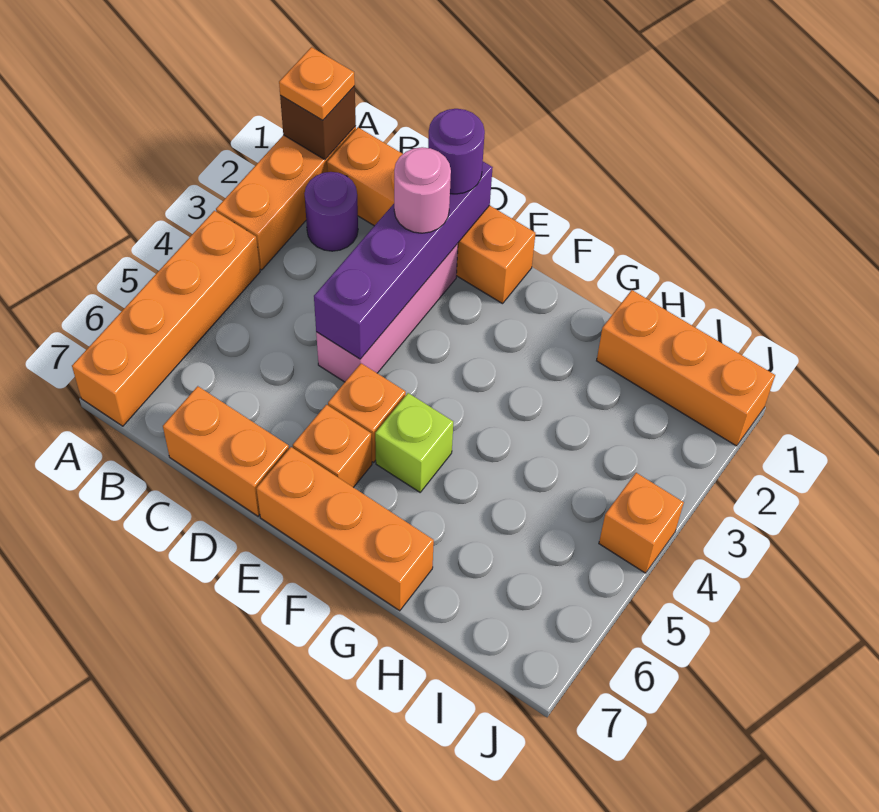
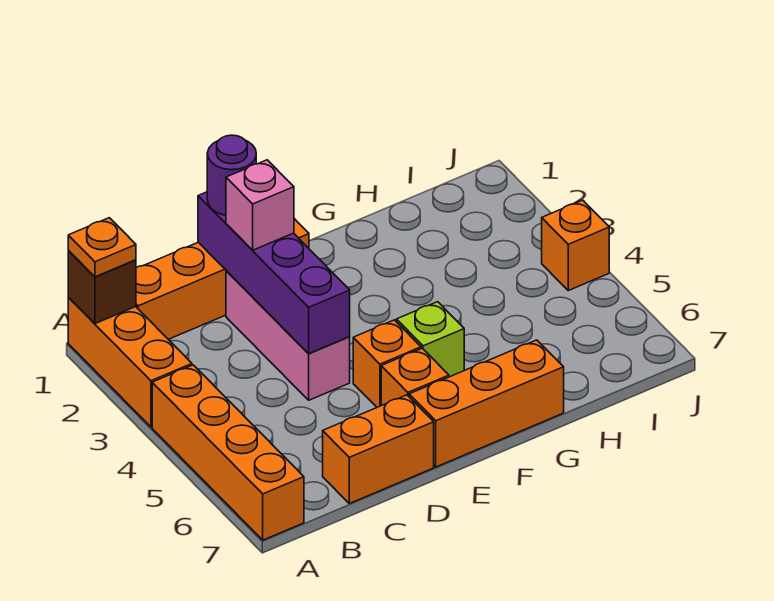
purple 1x1 round brick [305,172,358,251] -> none
pink 1x1 round brick [394,147,451,233] -> pink 1x1 brick [226,160,294,250]
orange 1x3 brick [597,290,775,446] -> none

